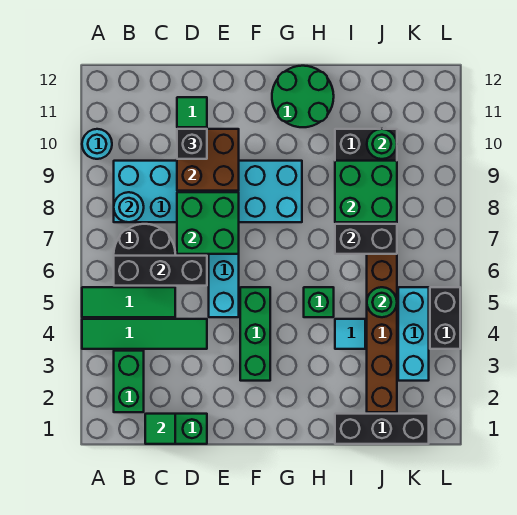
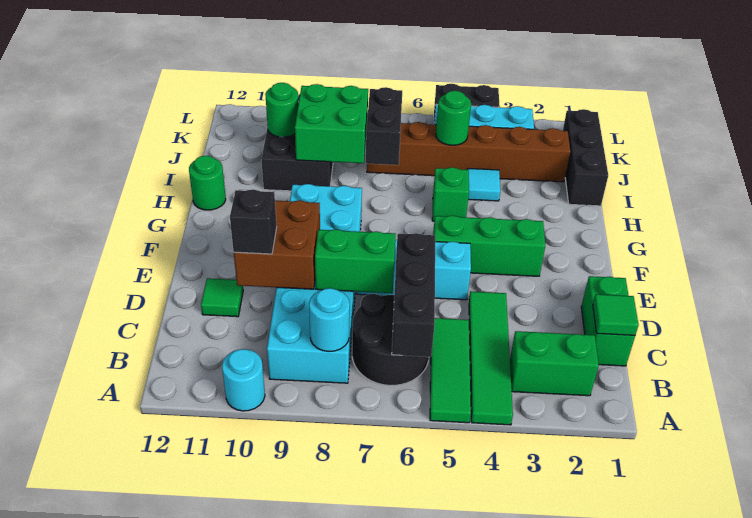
green 2x2 brick [177,192,239,254] -> green 1x2 brick [315,229,396,293]
green 2x2 round brick [272,66,334,127] -> green 1x1 round brick [189,156,226,210]

